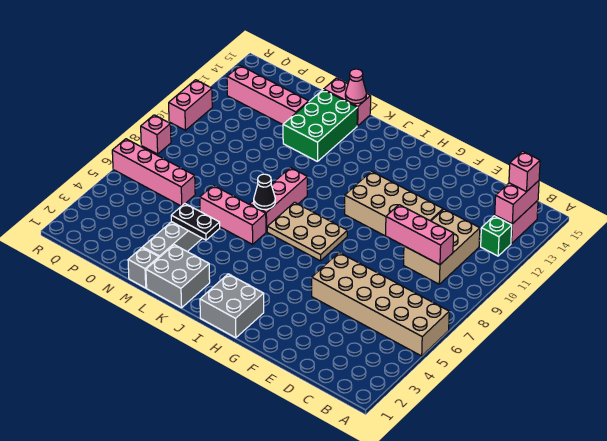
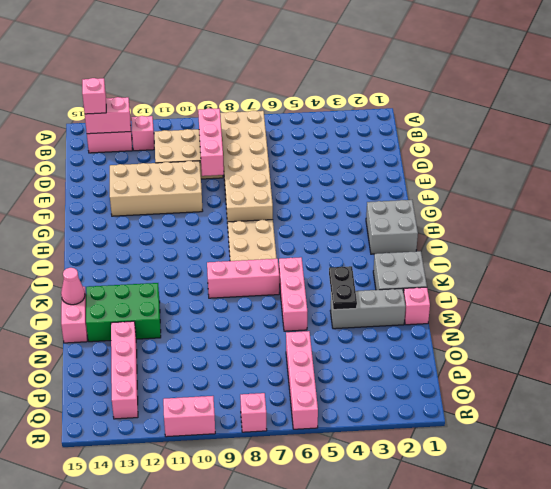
tan 2x6 brick [312,253,449,356] -> tan 2x6 brick moved to [220,111,273,223]
green 1x1 brick [481,216,512,256] -> pink 1x1 brick [131,116,154,151]
tan 2x4 brick [345,171,443,236] -> tan 2x4 brick turned to [110,161,203,216]
black 1x1 cone [254,174,275,209] -> none
grey 1x1 brick [128,248,159,288] -> pink 1x1 brick [404,287,430,325]

